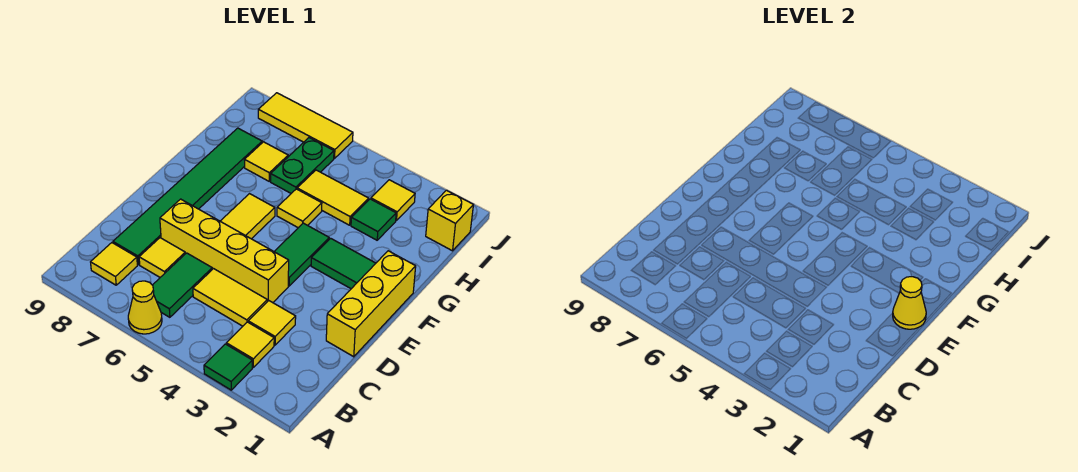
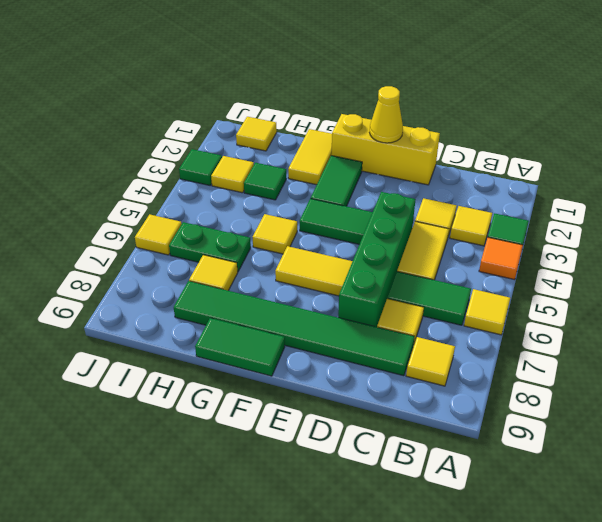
none -> orange 1x1 tile [479,237,523,280]
yellow 1x1 cone [128,281,162,334] -> yellow 1x1 tile [464,289,510,335]
yellow 1x4 brick [160,199,289,303] -> green 1x4 brick [338,192,416,327]
none -> green 1x2 tile [195,318,285,376]
yellow 1x2 tile [297,170,369,225] -> yellow 1x2 tile moved to [288,129,332,185]
yellow 1x1 brick [426,190,473,251] -> yellow 1x1 tile [236,117,277,151]
none -> green 1x1 tile [179,149,222,185]
yellow 1x3 tile [258,93,353,158] -> yellow 1x1 tile [135,214,182,255]

